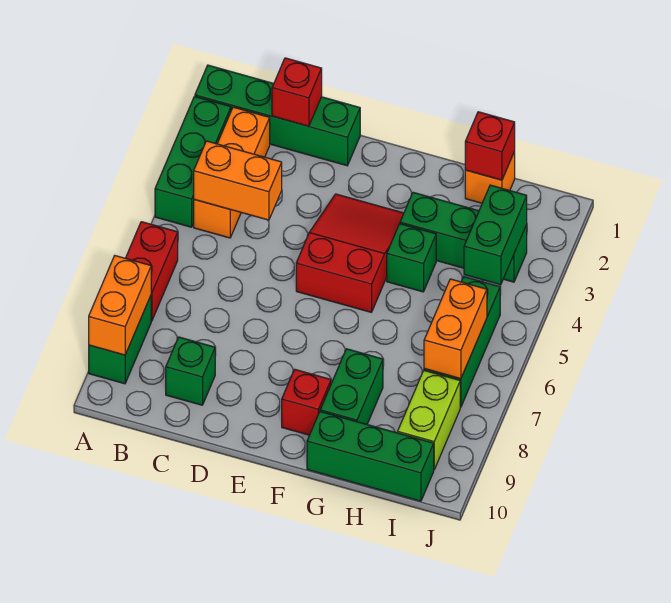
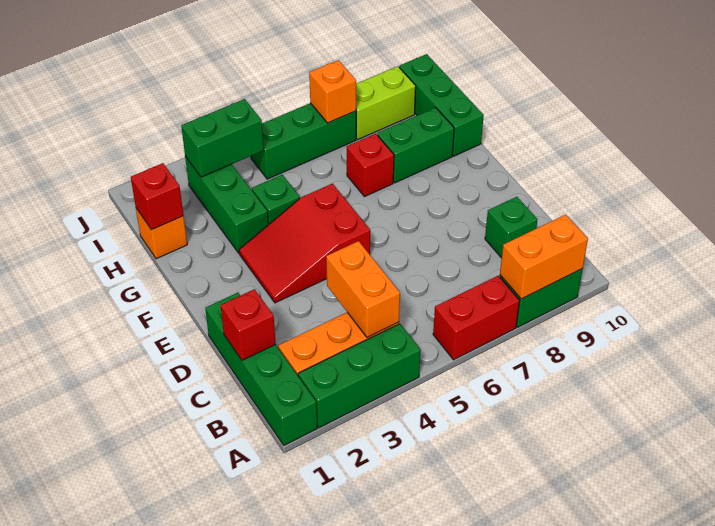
red 1x1 brick [282,369,331,435] -> red 1x1 brick moved to [347,134,394,197]
orange 1x2 brick [424,279,487,379] -> orange 1x1 brick [309,60,356,123]

